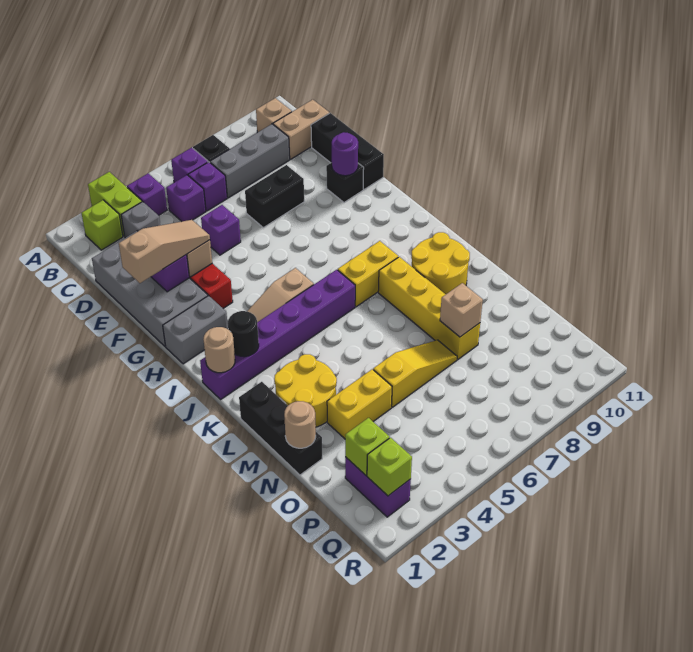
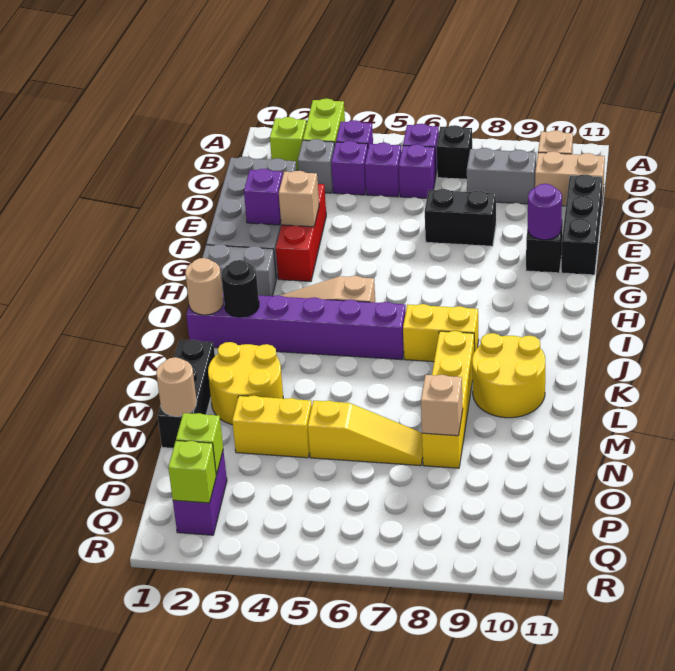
grey 1x3 brick [210,124,290,198] -> grey 1x2 brick [467,148,536,204]
purple 1x1 brick [201,205,241,255] -> purple 1x1 brick moved to [331,141,368,195]
tan 1x3 slope [119,220,210,283] -> none

